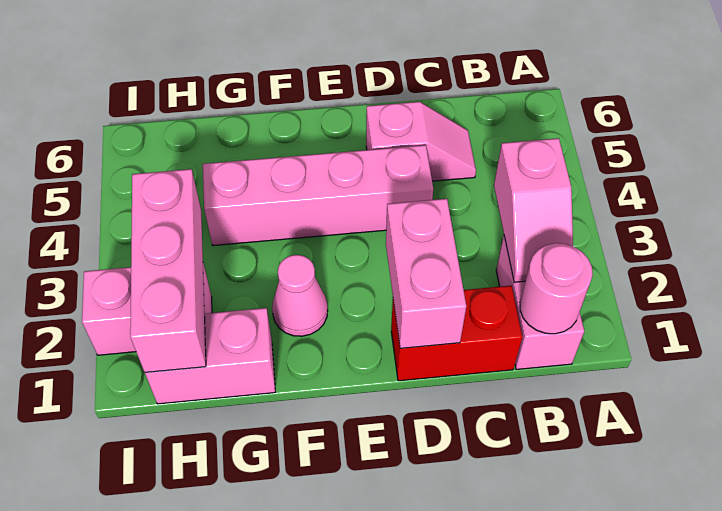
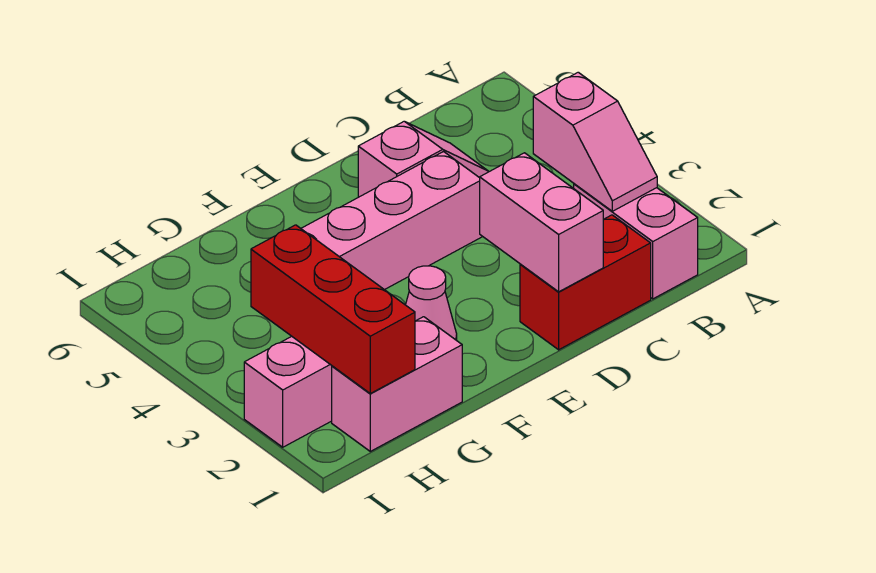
pink 1x1 round brick [520,243,593,334] -> none
pink 1x3 brick [130,169,206,372] -> red 1x3 brick [251,225,415,393]

